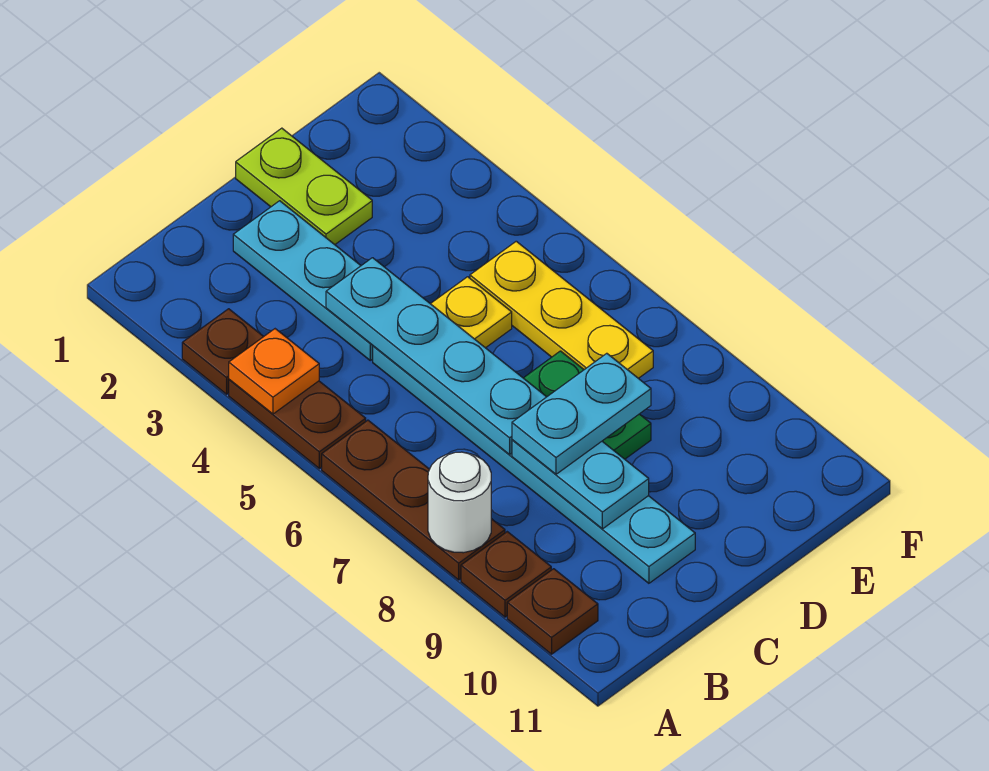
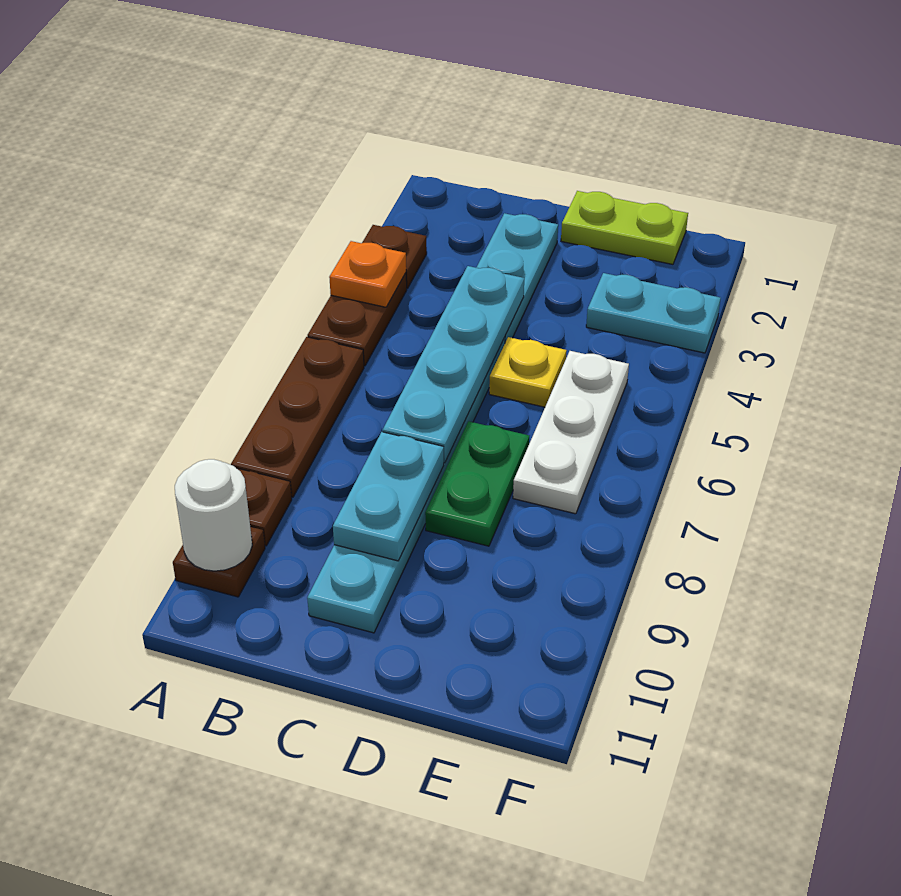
white 1x1 round brick [428,452,491,553] -> white 1x1 round brick moved to [175,459,252,571]
cyan 1x2 plate [512,353,651,474] -> cyan 1x2 plate moved to [586,273,721,353]
lime 1x2 plate [236,128,372,245] -> lime 1x2 plate turned to [561,191,688,264]
yellow 1x3 plate [470,241,653,378] -> white 1x3 plate [513,351,629,514]

